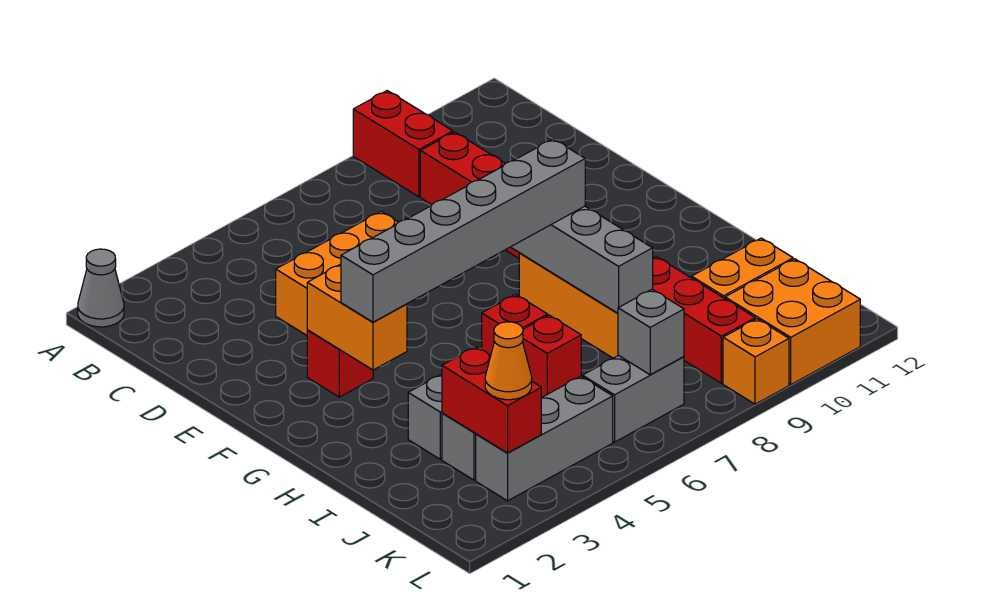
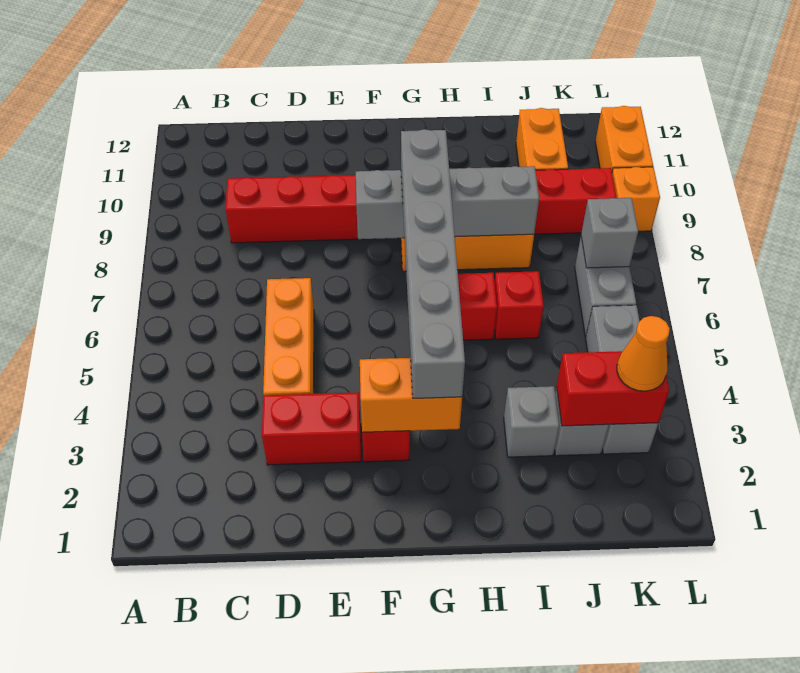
grey 1x1 cone [78,249,124,327] -> none
red 1x2 brick [353,91,453,197] -> red 1x2 brick moved to [262,392,361,465]
orange 2x2 brick [725,259,860,384] -> orange 1x2 brick [595,106,653,171]

